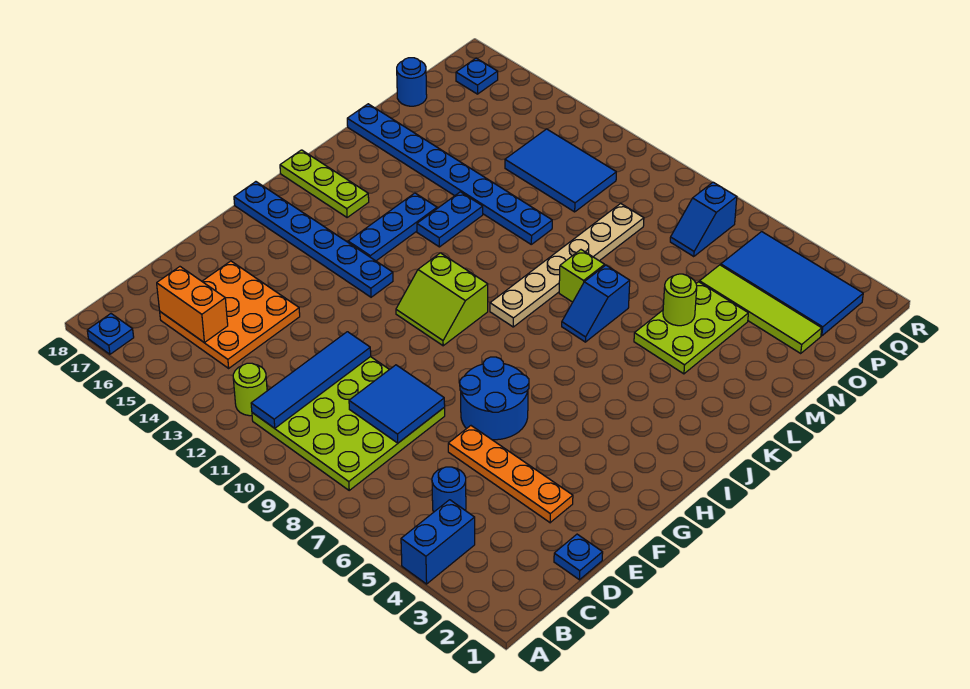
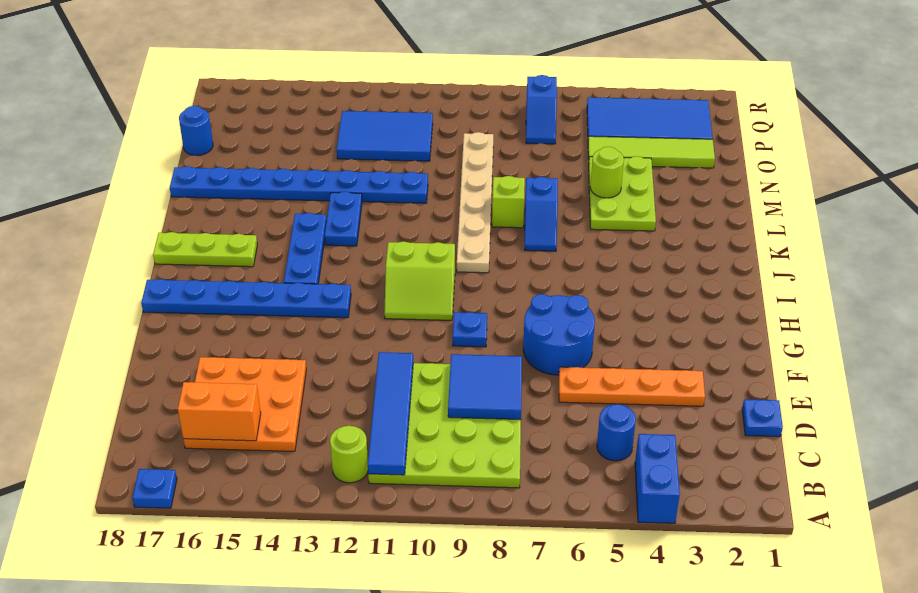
blue 1x1 plate [456,58,498,94] -> blue 1x1 plate moved to [453,312,487,347]

